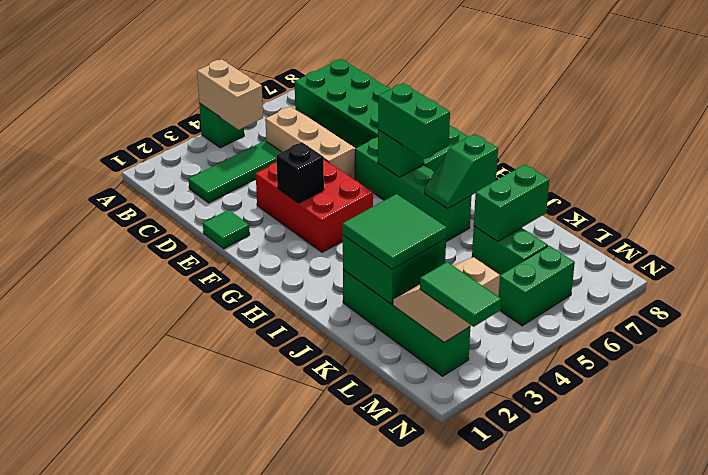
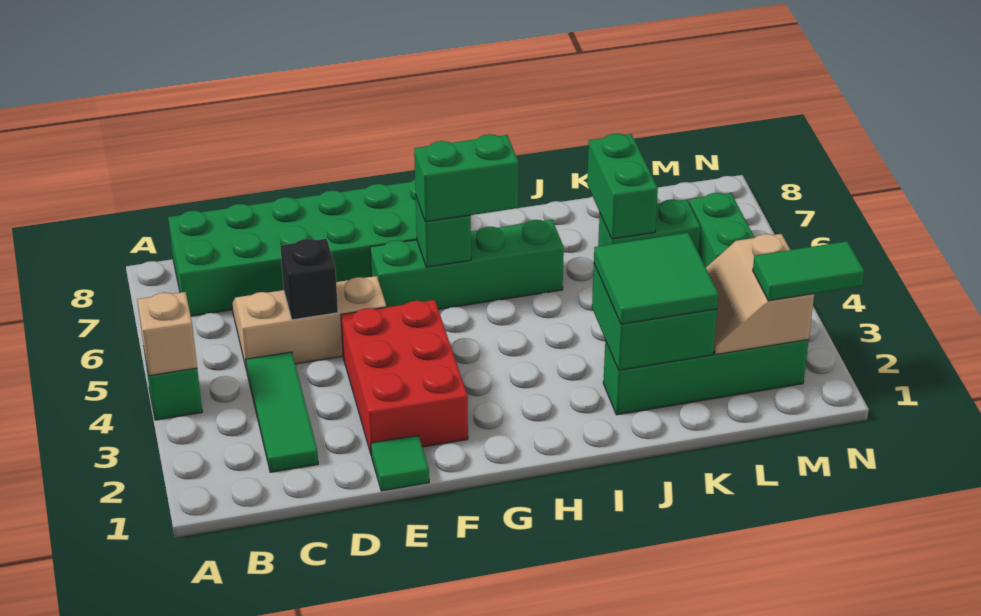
tan 1x2 brick [197,59,263,130] -> tan 1x1 brick [137,292,197,376]
red 2x3 brick [256,160,373,252] -> red 2x3 brick turned to [341,300,468,454]
black 1x1 brick [276,142,324,203] -> black 1x1 brick moved to [280,239,338,320]
green 1x2 slope [425,134,498,209] -> none

